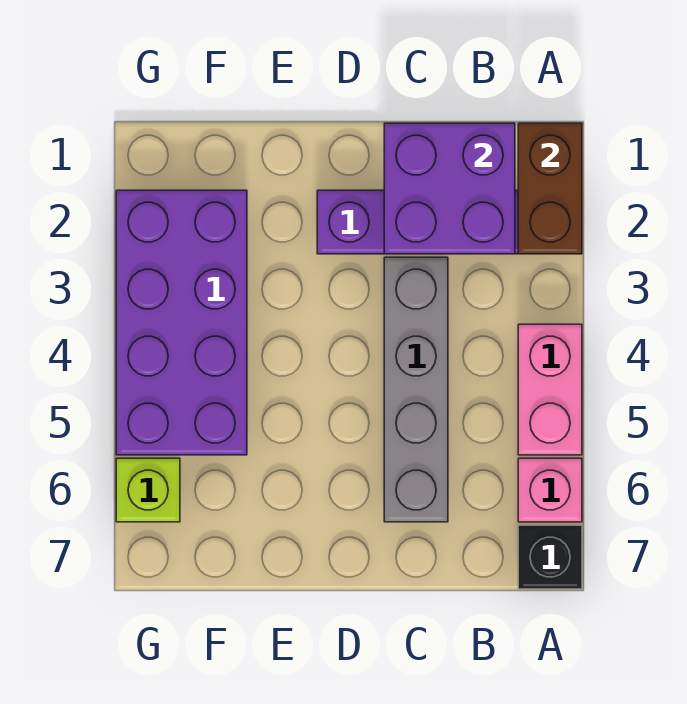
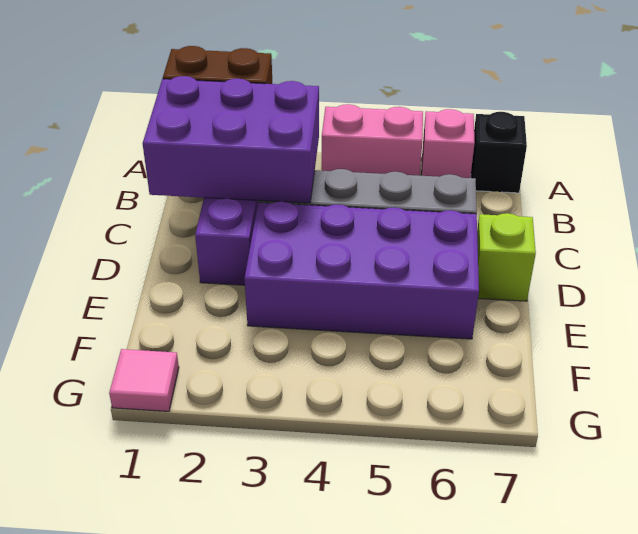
purple 2x2 brick [384,123,515,254] -> purple 2x3 brick [143,76,319,203]
purple 2x4 brick [116,190,247,455] -> purple 2x4 brick moved to [244,202,479,339]
none -> pink 1x1 tile [109,349,179,411]
lime 1x1 brick [116,458,180,522] -> lime 1x1 brick moved to [477,213,536,301]

